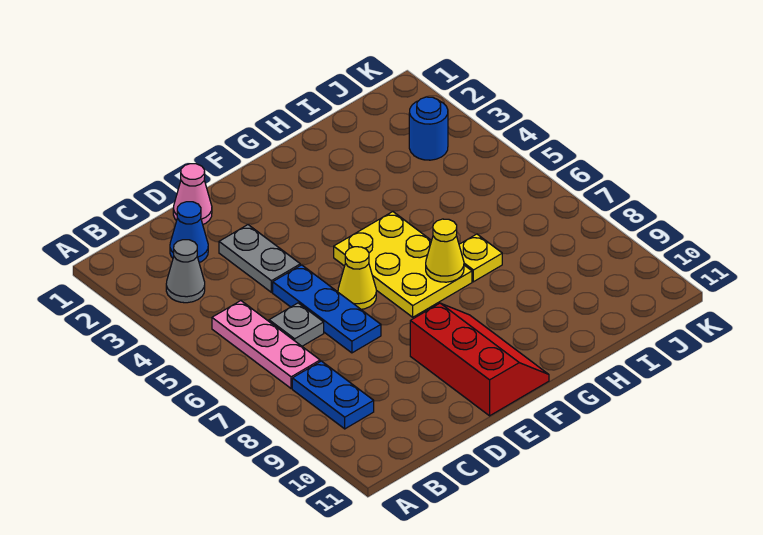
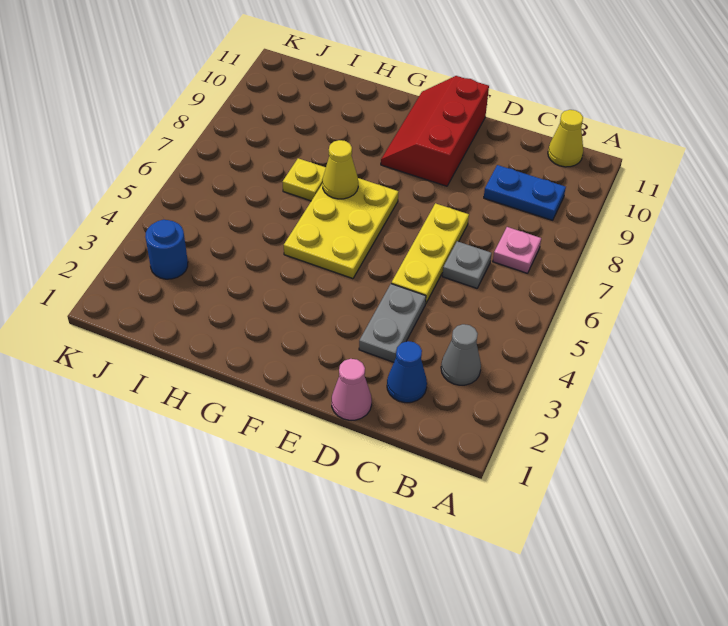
pink 1x3 plate [212,301,320,388] -> pink 1x1 plate [493,227,541,273]
blue 1x2 plate [292,361,374,429] -> blue 1x2 plate turned to [484,165,566,220]
blue 1x3 plate [273,265,381,353] -> yellow 1x3 plate [391,203,469,304]
yellow 1x1 cone [338,247,376,309] -> yellow 1x1 cone moved to [548,110,583,167]

